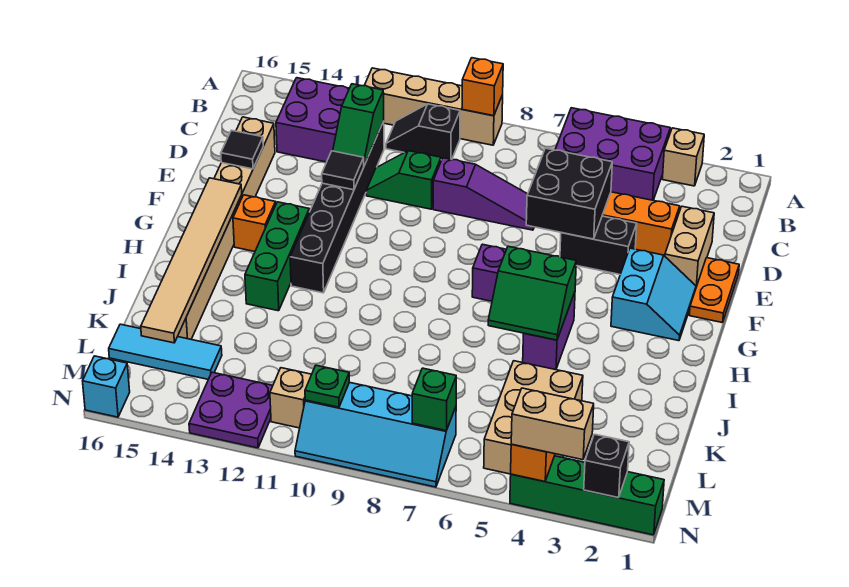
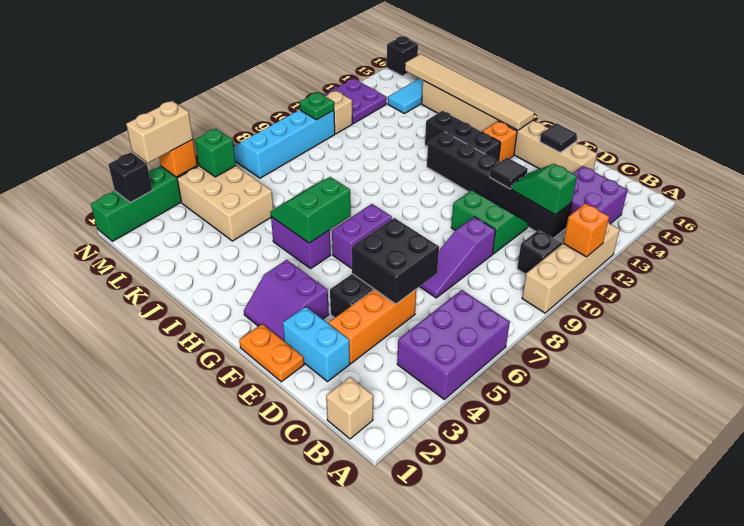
tan 1x1 brick [663,128,704,186] -> tan 1x1 brick moved to [326,377,373,439]
orange 1x1 brick [462,58,503,116] -> orange 1x1 brick moved to [563,203,609,257]
tan 1x2 brick [665,206,714,287] -> cyan 1x2 brick [283,307,350,382]
green 1x2 slope [366,151,441,209] -> green 2x2 slope [451,190,528,254]
cyan 2x2 slope [611,248,696,341] -> purple 2x2 slope [244,260,329,341]
green 1x3 brick [245,202,309,311] -> black 1x3 brick [425,111,501,161]
green 1x1 brick [412,368,456,431] -> green 1x1 brick moved to [195,129,236,177]
cyan 1x1 brick [83,356,130,417] -> black 1x1 brick [387,36,418,76]

